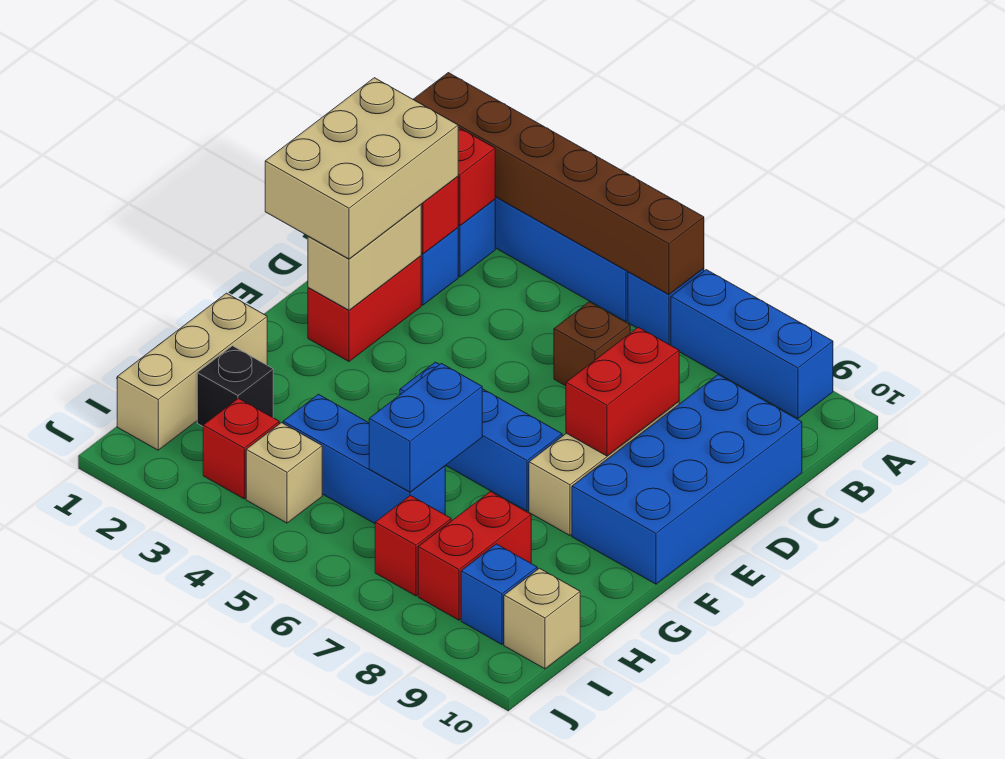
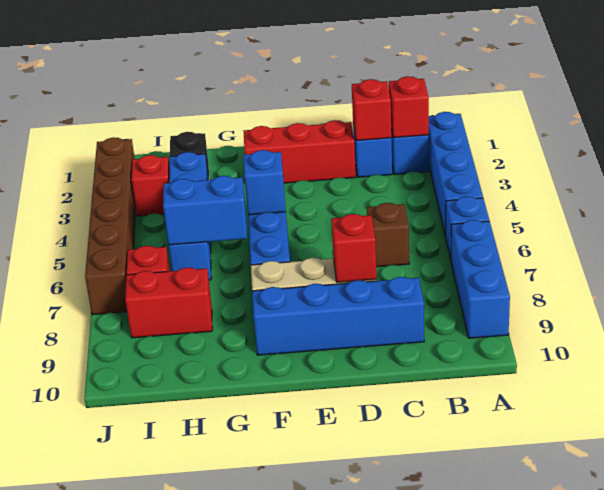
brown 1x6 brick [413,73,704,294] -> brown 1x6 brick moved to [85,137,135,315]
tan 2x3 brick [265,78,458,259] -> none
blue 2x4 brick [572,375,802,584] -> blue 1x4 brick [252,277,424,355]
red 1x2 brick [308,256,421,361] -> red 1x3 brick [243,120,356,183]
tan 1x2 brick [308,205,421,310] -> none
red 1x2 brick [566,327,679,456] -> red 1x1 brick [331,214,377,282]
tan 1x3 brick [117,293,267,450] -> none
blue 1x3 brick [283,394,445,524] -> blue 1x4 brick [168,152,211,280]
tan 1x1 brick [246,423,322,523] -> none
blue 1x1 brick [461,544,537,644] -> blue 1x1 brick moved to [243,150,286,215]
tan 1x1 brick [504,568,580,669] -> none

